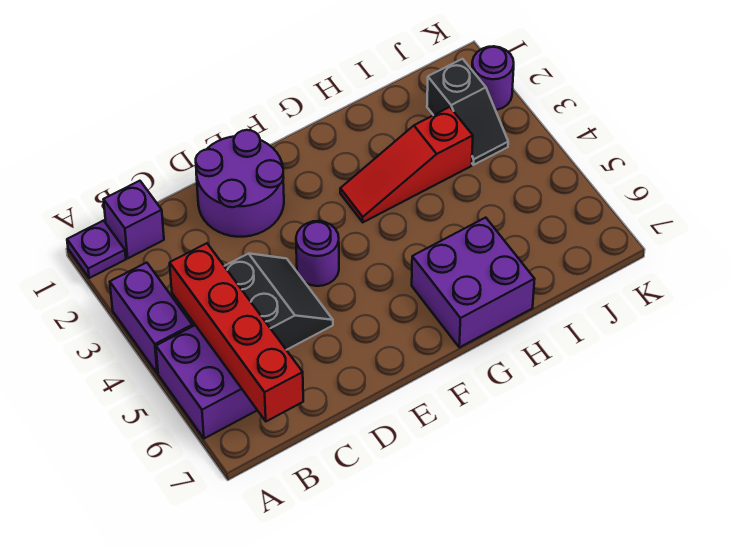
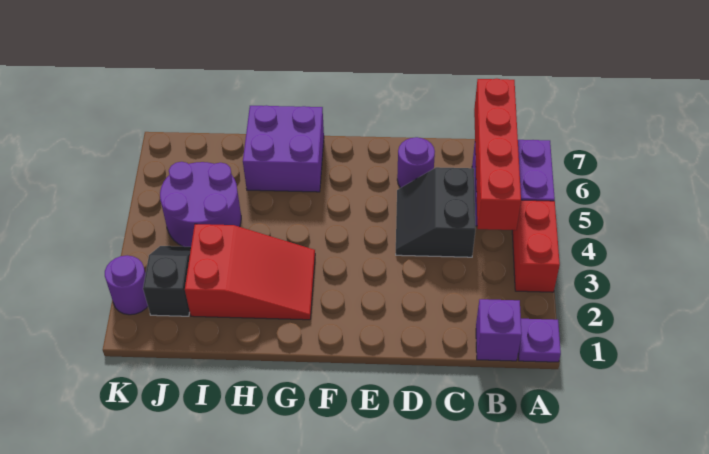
purple 1x2 brick [110,263,192,373] -> red 1x2 brick [512,200,560,292]
purple 2x2 round brick [196,130,284,237] -> purple 2x2 round brick moved to [160,162,241,247]
purple 1x1 round brick [296,221,339,286] -> purple 1x1 round brick moved to [397,137,435,188]
red 1x3 slope [340,107,473,222] -> red 2x3 slope [185,224,315,320]

